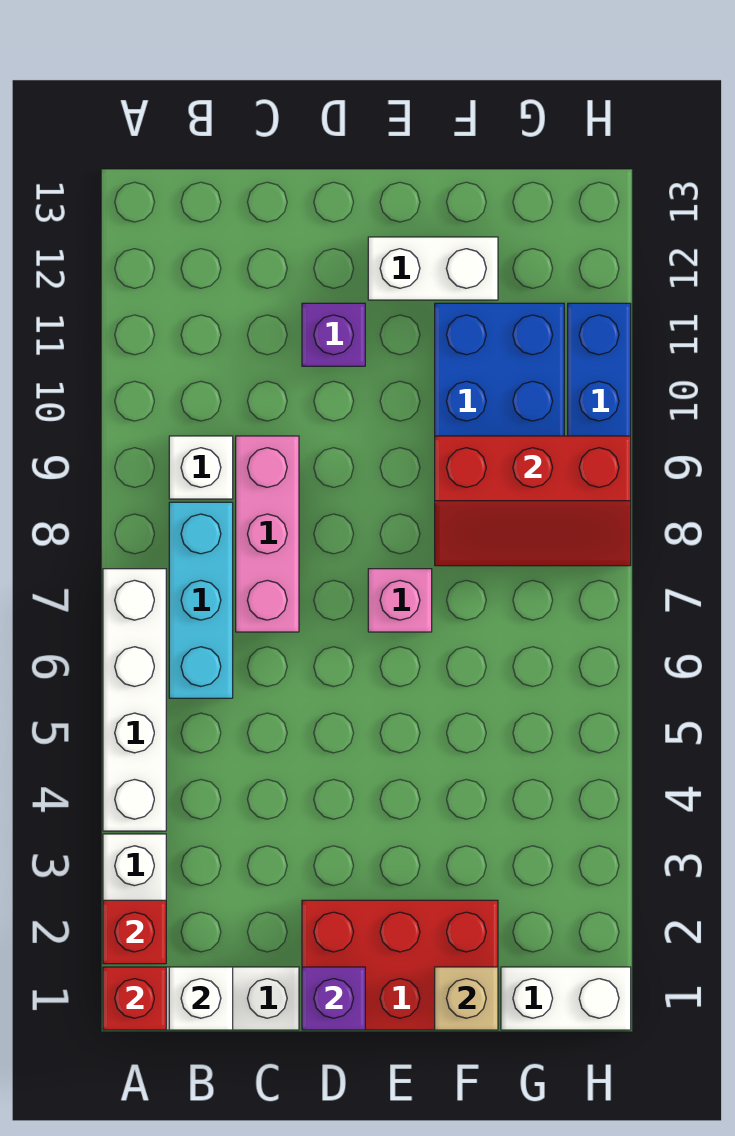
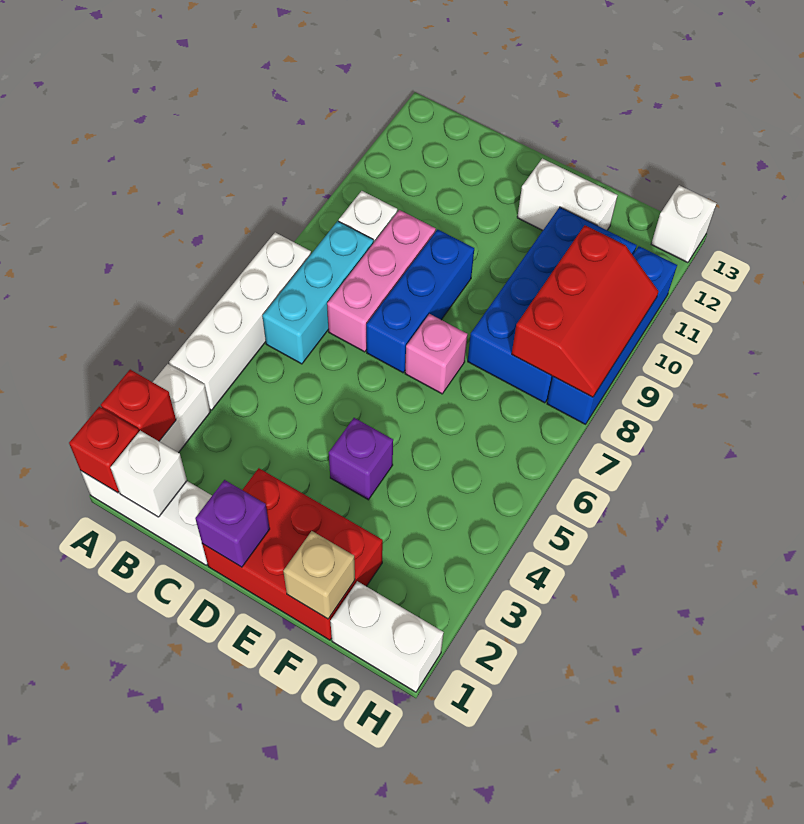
none -> blue 1x3 brick [366,229,474,373]
purple 1x1 brick [302,303,365,366] -> purple 1x1 brick moved to [329,418,393,500]
red 2x3 slope [435,436,631,566] -> red 2x3 slope turned to [512,225,659,397]
none -> white 1x1 brick [651,185,717,263]

